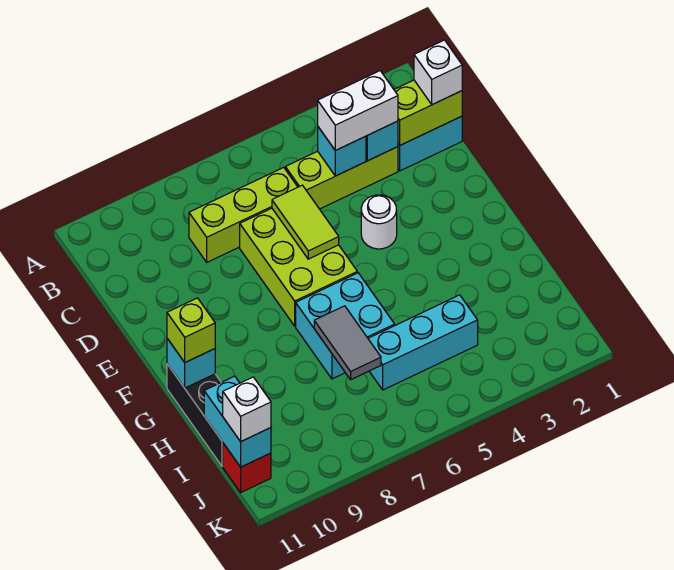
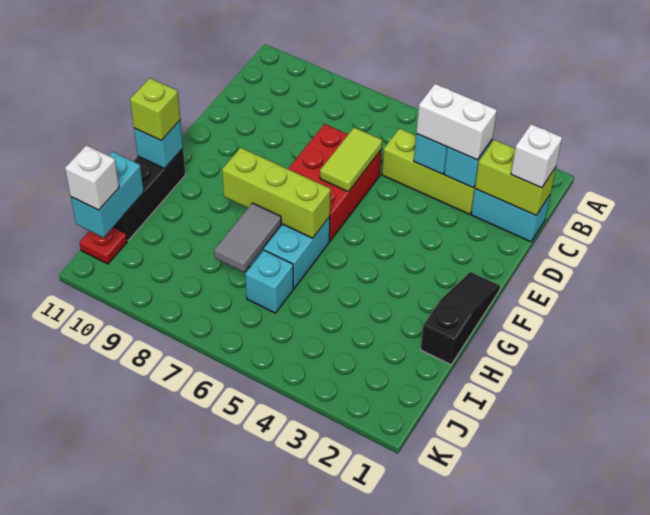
lime 1x3 brick [189,167,297,262] -> lime 1x3 brick moved to [222,148,331,238]
lime 2x3 brick [240,208,357,326] -> red 2x3 brick [288,124,382,241]
white 1x1 round brick [361,195,397,249] -> none
none -> black 1x3 slope [421,272,500,365]
cyan 1x3 brick [368,295,478,390] -> cyan 1x1 brick [245,250,293,313]
red 1x1 brick [223,443,271,492] -> red 1x1 plate [80,227,127,264]

